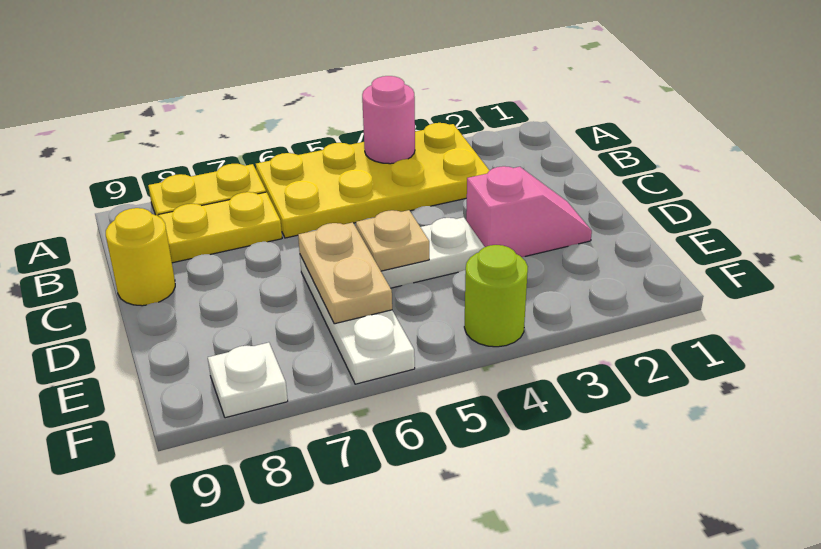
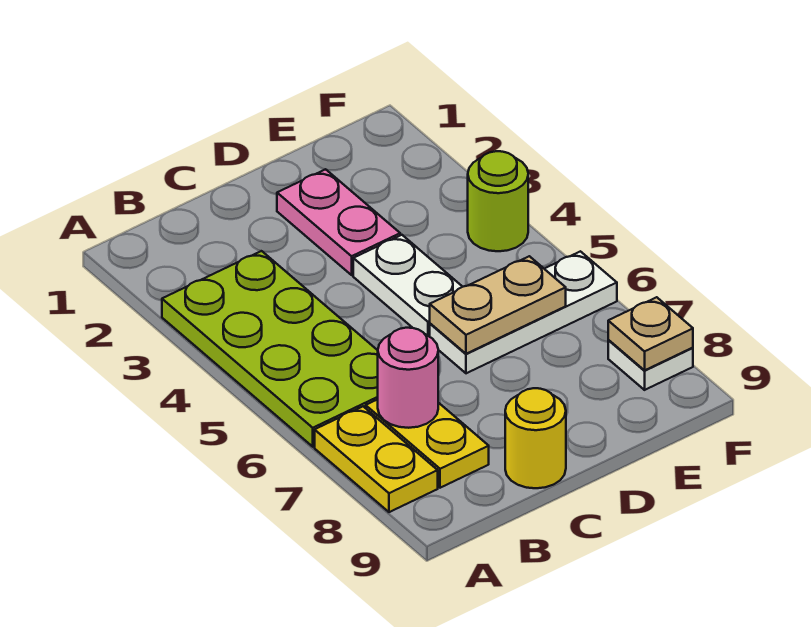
yellow 2x4 plate [256,123,490,238] -> lime 2x4 plate [162,251,378,447]
pink 1x1 round brick [362,76,415,164] -> pink 1x1 round brick moved to [378,328,438,428]
pink 1x2 slope [466,166,592,257] -> pink 1x2 plate [277,169,400,275]
tan 1x1 plate [356,210,429,271] -> tan 1x1 plate moved to [608,297,693,370]

